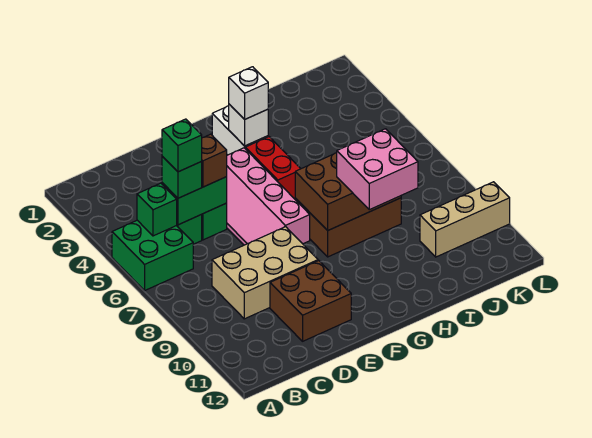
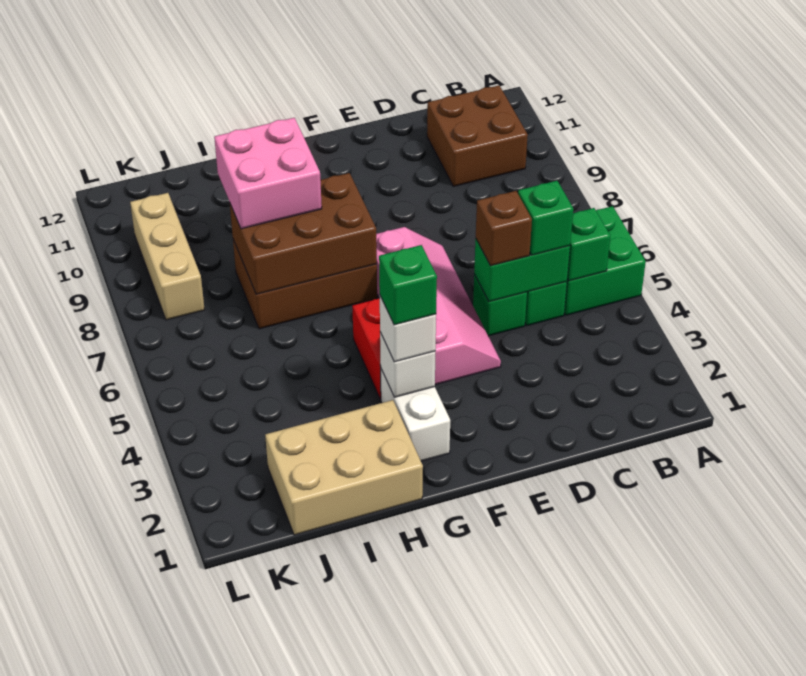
green 1x1 brick [162,119,202,172] -> green 1x1 brick moved to [379,245,437,325]
tan 2x3 brick [212,227,318,319] -> tan 2x3 brick moved to [265,400,423,535]
brown 2x2 brick [270,261,351,341] -> brown 2x2 brick moved to [427,85,528,187]
tan 1x3 brick [420,182,510,257] -> tan 1x3 brick turned to [130,193,205,320]

